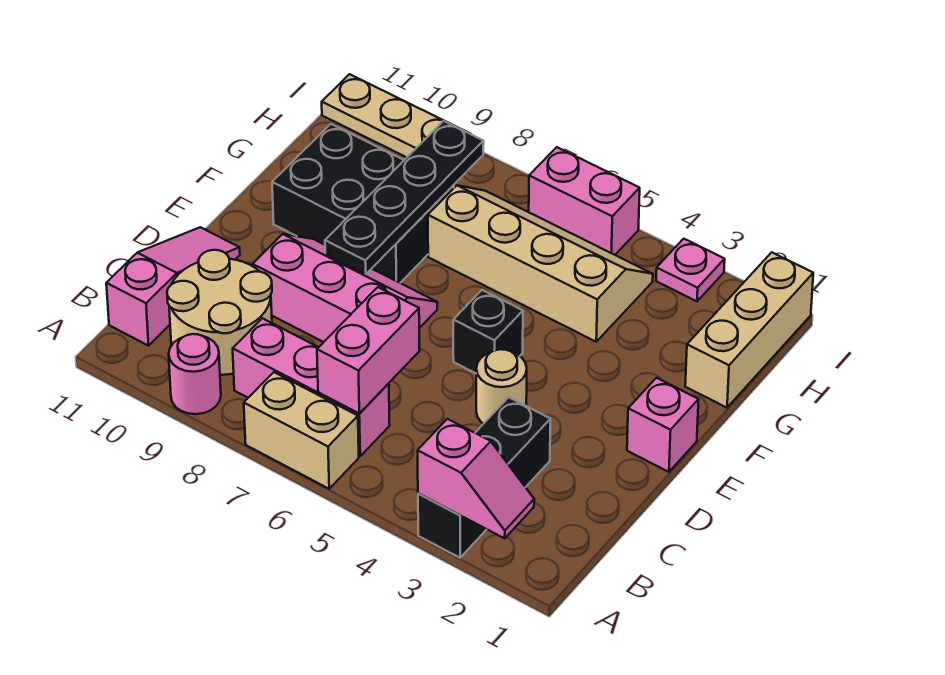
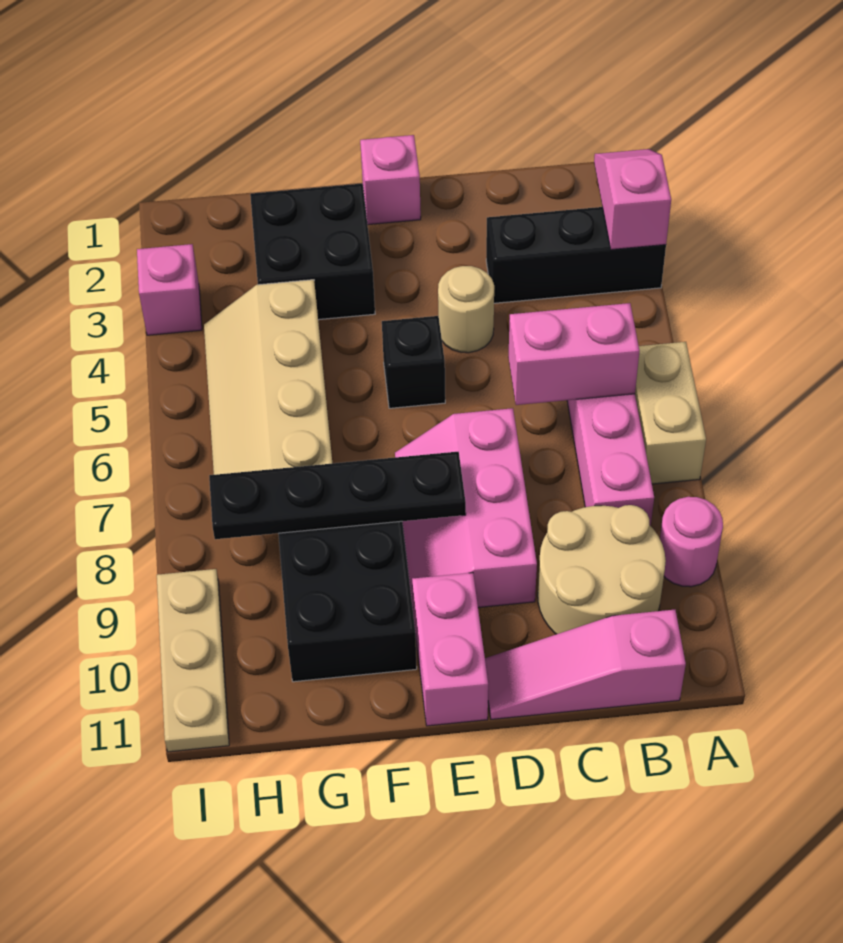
none -> black 2x2 brick [250,183,375,320]
tan 1x3 brick [685,252,813,408] -> none
pink 1x1 plate [656,239,725,301] -> pink 1x1 brick [137,244,202,335]
pink 1x2 brick [529,147,640,255] -> pink 1x2 brick moved to [412,573,488,726]

